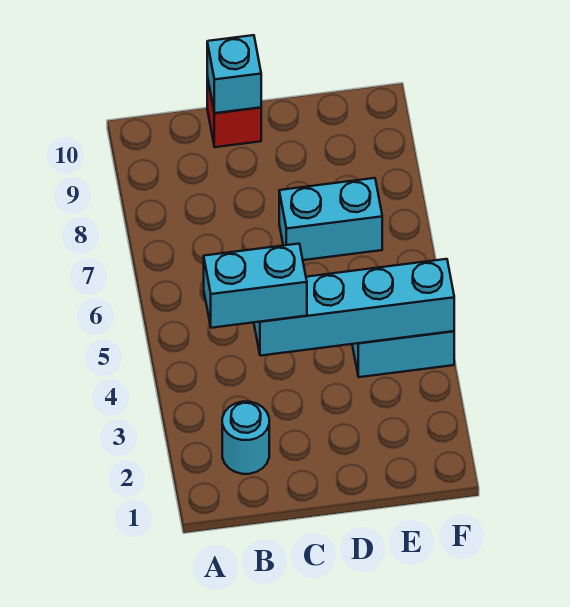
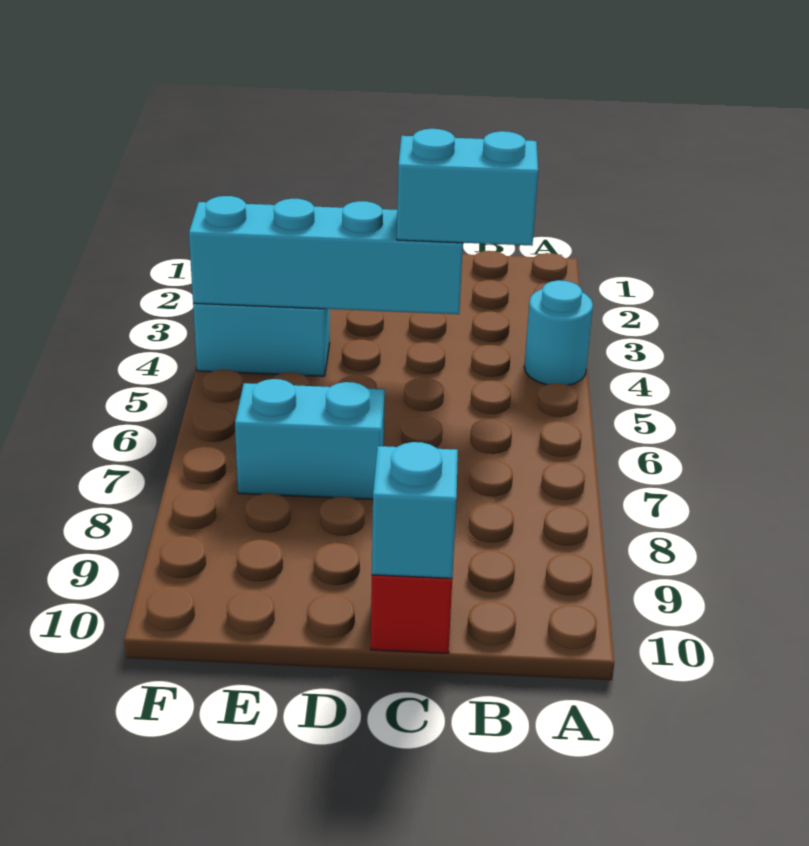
cyan 1x1 round brick [222,402,269,474] -> cyan 1x1 round brick moved to [524,280,593,385]

